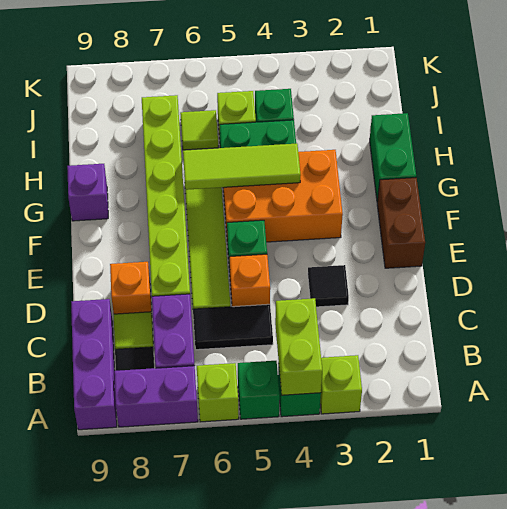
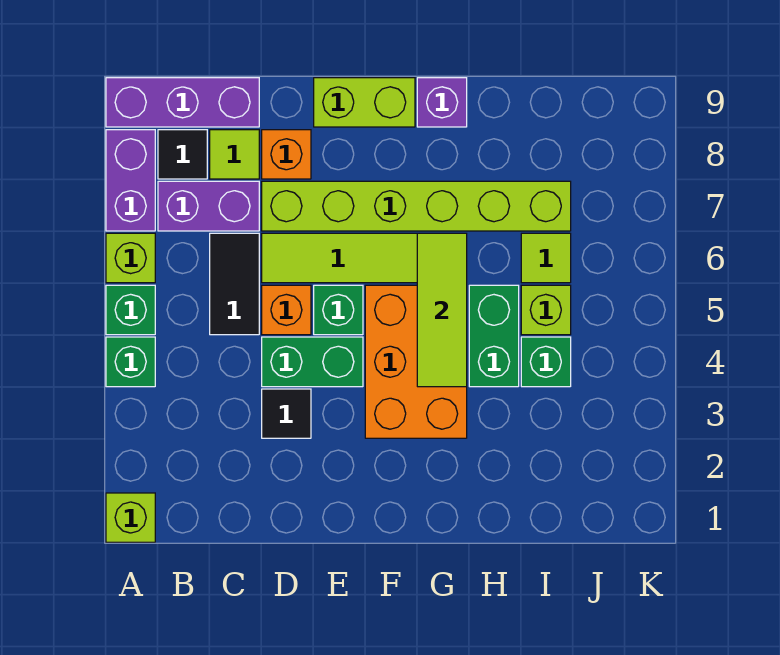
lime 1x1 brick [320,355,362,414] -> lime 1x1 brick moved to [106,493,155,542]
lime 1x2 brick [275,298,322,395] -> lime 1x2 brick moved to [314,78,415,127]
brown 1x2 brick [377,178,425,268] -> none
green 1x2 brick [370,113,416,201] -> green 1x2 brick moved to [262,337,363,387]

